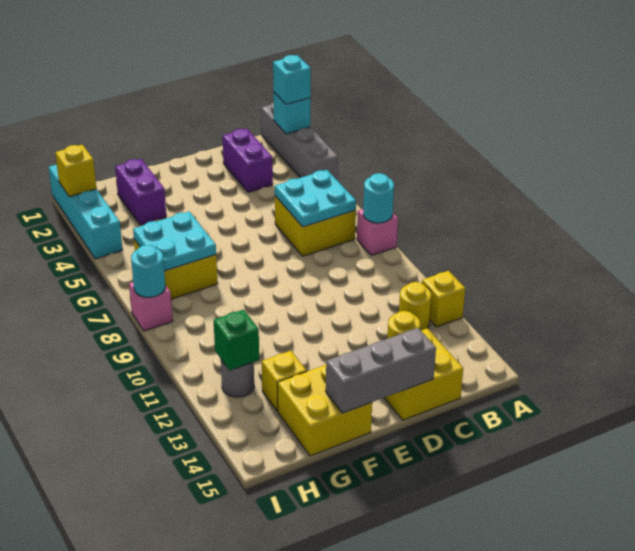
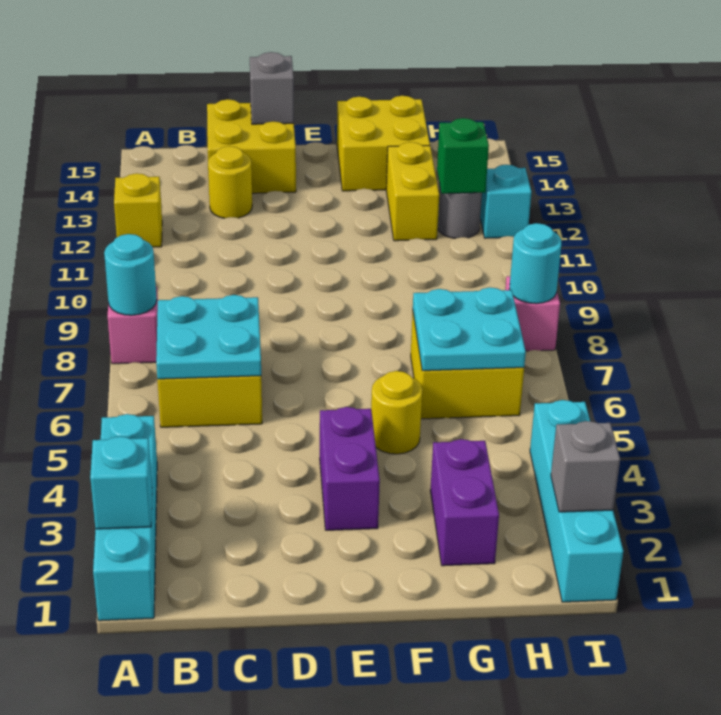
grey 1x4 brick [261,102,338,180] -> cyan 1x4 brick [93,414,157,621]
cyan 1x1 brick [273,55,311,105] -> cyan 1x1 brick moved to [480,165,531,238]
yellow 1x1 round brick [399,282,431,331] -> yellow 1x1 round brick moved to [371,371,422,454]
purple 1x2 brick [222,129,273,192] -> purple 1x2 brick moved to [320,407,380,530]
grey 1x3 brick [326,328,436,413] -> grey 1x1 brick [250,52,294,124]
yellow 1x1 brick [262,351,307,411] -> yellow 1x2 brick [386,142,439,241]
yellow 1x1 brick [55,145,96,197] -> grey 1x1 brick [551,421,620,512]

